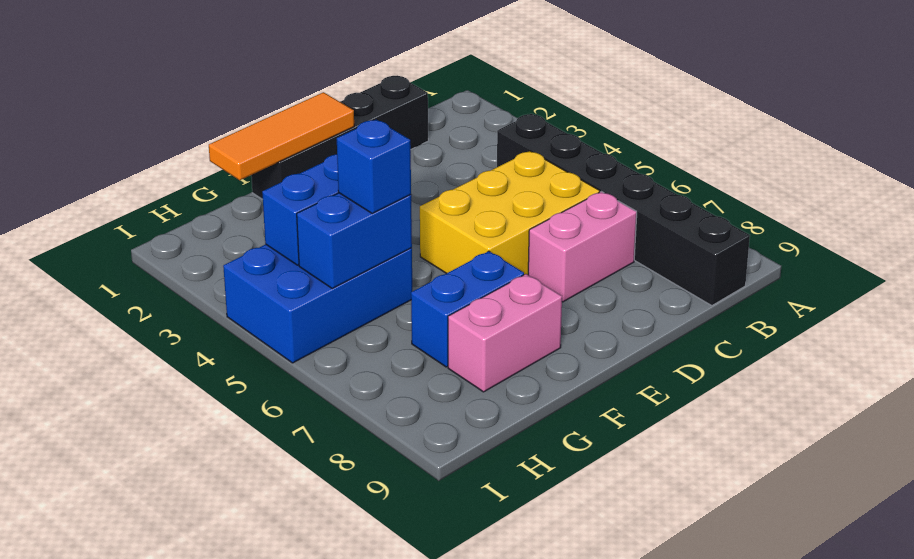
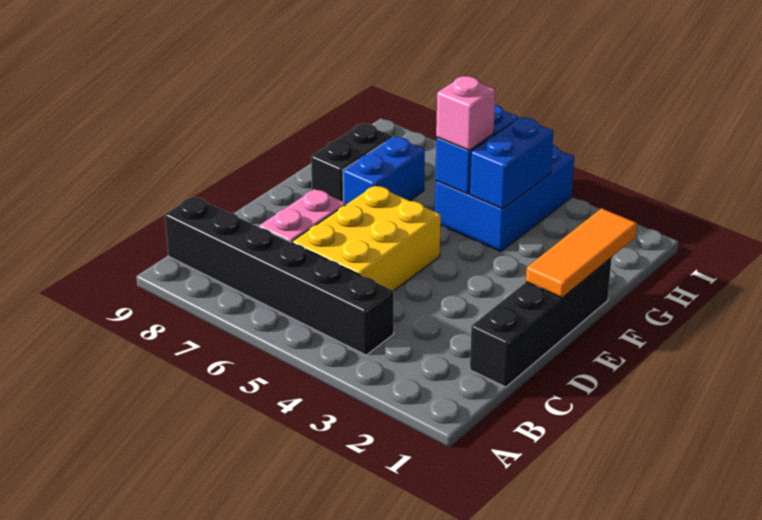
pink 1x2 brick [448,274,562,392] -> black 1x2 brick [311,123,392,201]
blue 1x1 brick [337,120,411,213] -> pink 1x1 brick [436,76,495,150]

